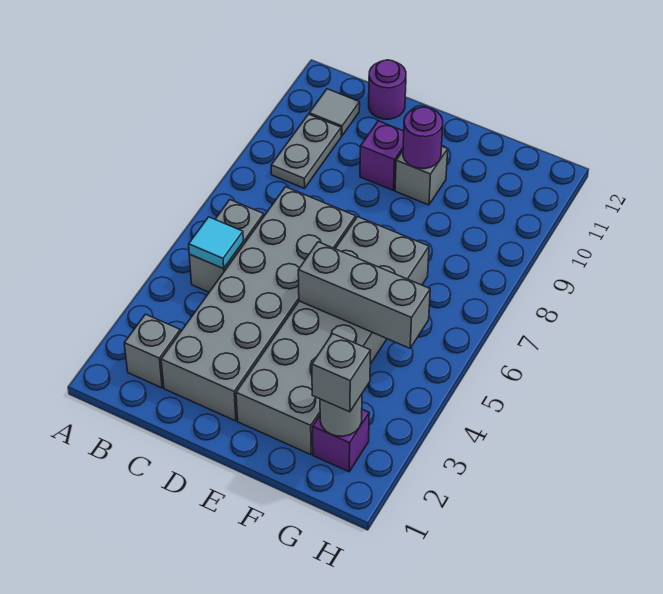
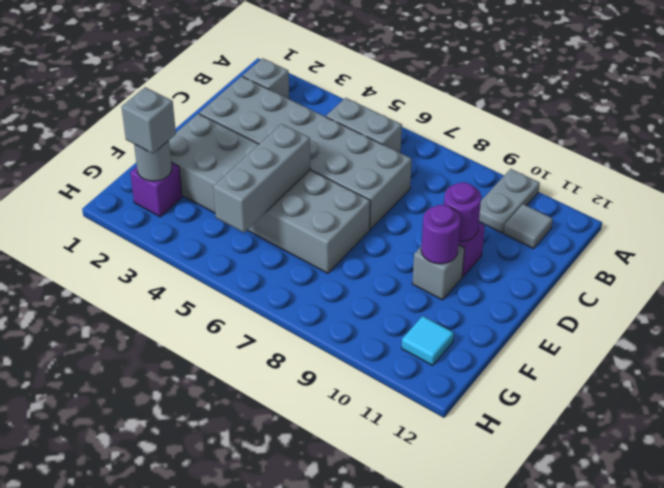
cyan 1x1 tile [189,217,243,269] -> cyan 1x1 tile moved to [402,316,454,365]
grey 1x2 plate [271,114,341,188] -> grey 1x2 plate turned to [479,169,540,233]
purple 1x1 round brick [369,60,406,119] -> purple 1x1 round brick moved to [444,182,481,241]

